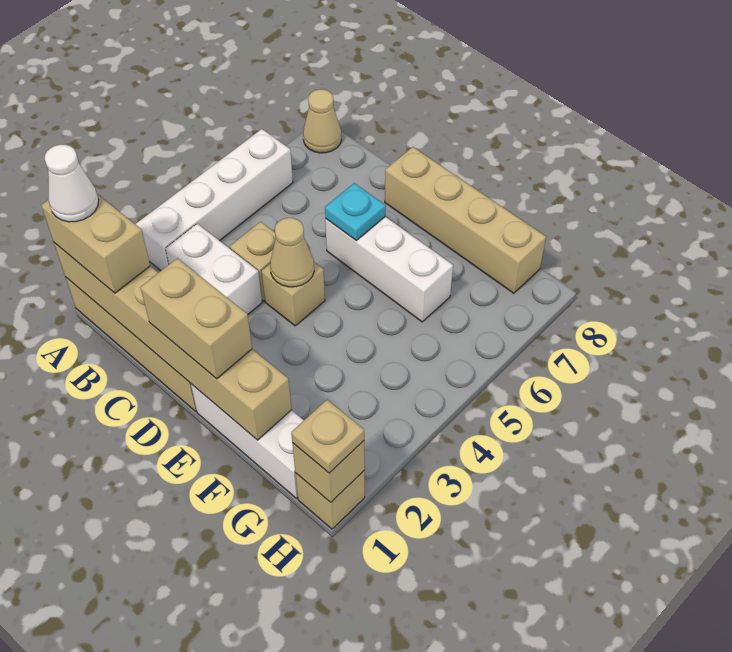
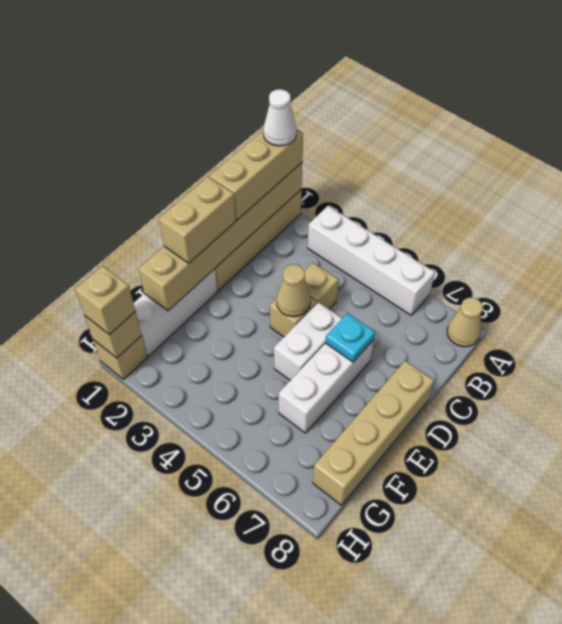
tan 1x2 brick [41,194,150,293] -> tan 1x3 brick [209,130,303,220]
white 1x2 brick [165,224,262,314] -> white 1x2 brick moved to [274,302,342,380]
tan 1x1 plate [291,400,364,473] -> tan 1x1 brick [75,266,135,335]

